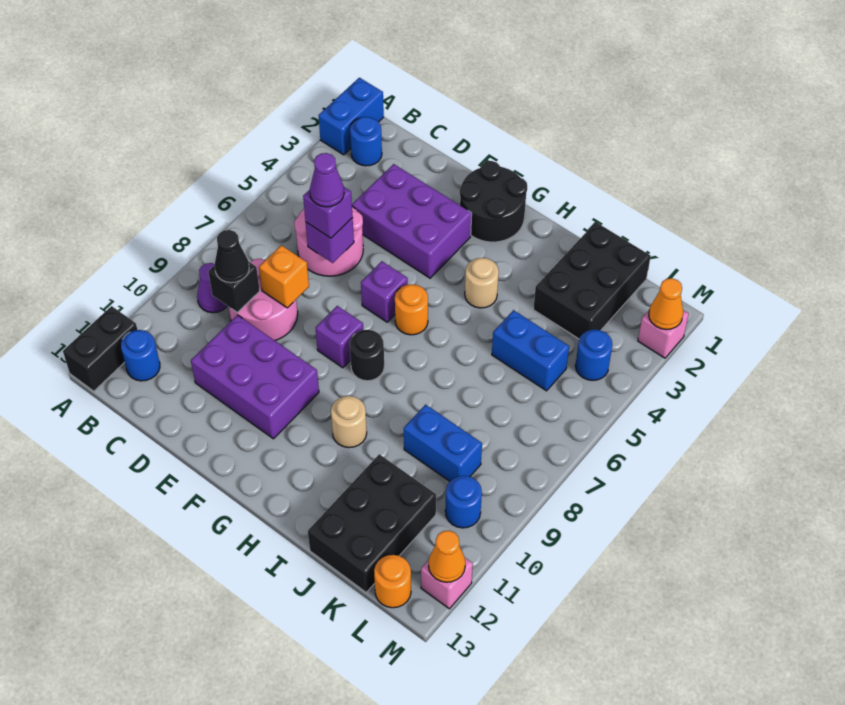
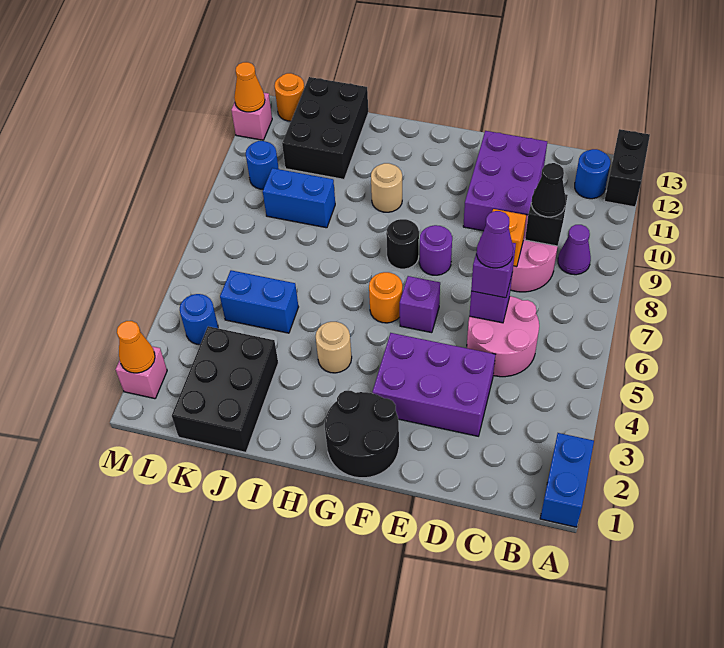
blue 1x1 round brick [350,117,382,166] -> none
purple 2x3 brick [191,315,319,439] -> purple 2x3 brick turned to [463,131,547,231]
purple 1x1 brick [316,306,363,368] -> purple 1x1 round brick [419,225,452,275]

